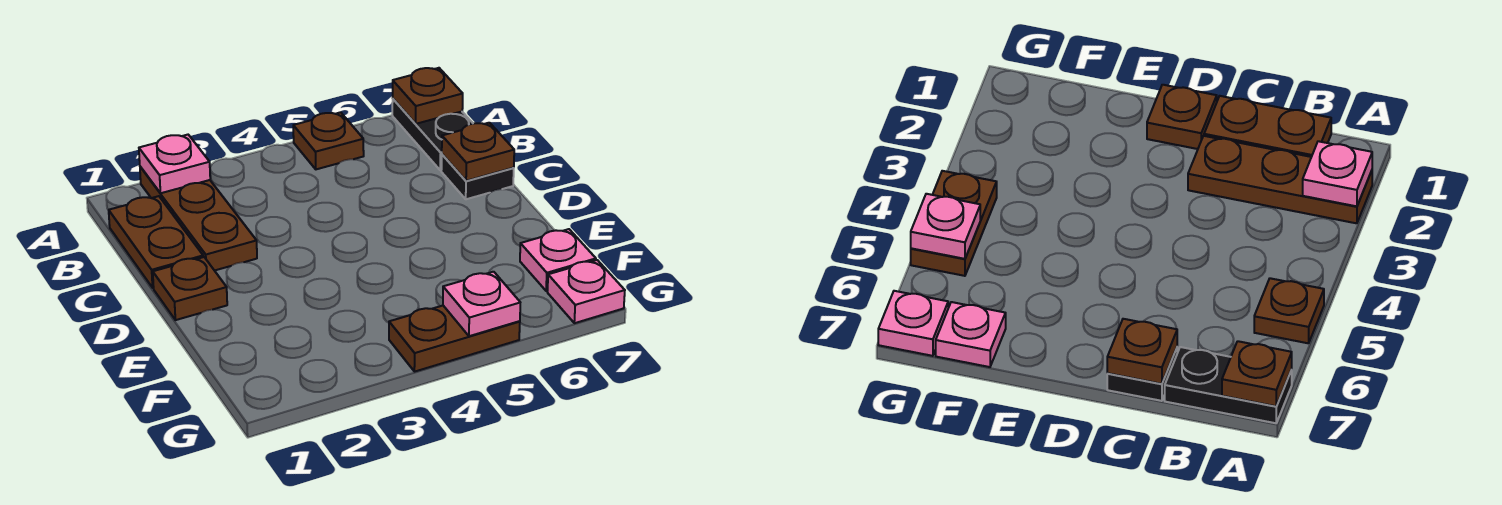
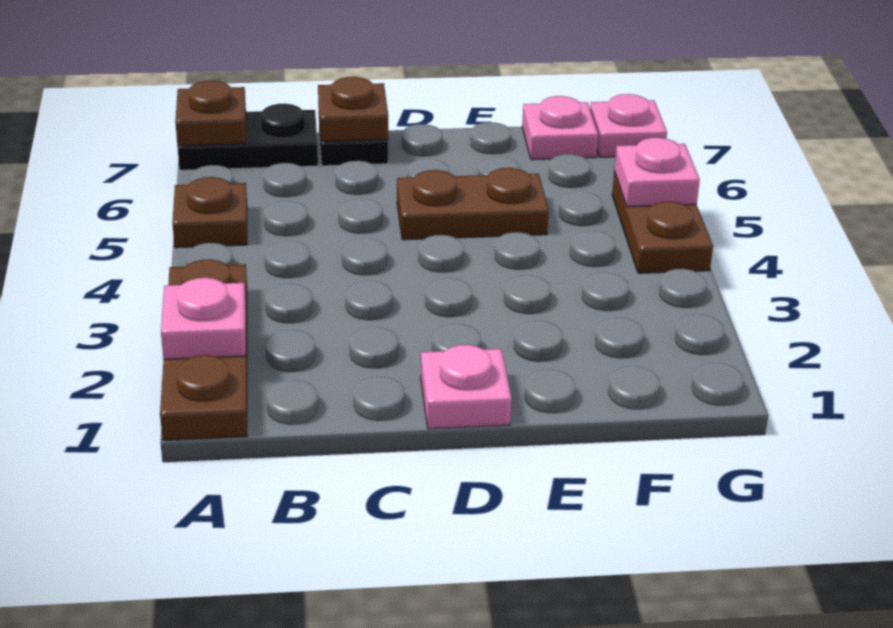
brown 1x3 plate [140,167,257,271] -> brown 1x3 plate turned to [160,259,247,441]
brown 1x2 plate [109,196,203,288] -> brown 1x2 plate moved to [397,168,549,240]
brown 1x1 plate [153,257,227,320] -> pink 1x1 plate [421,345,512,429]

